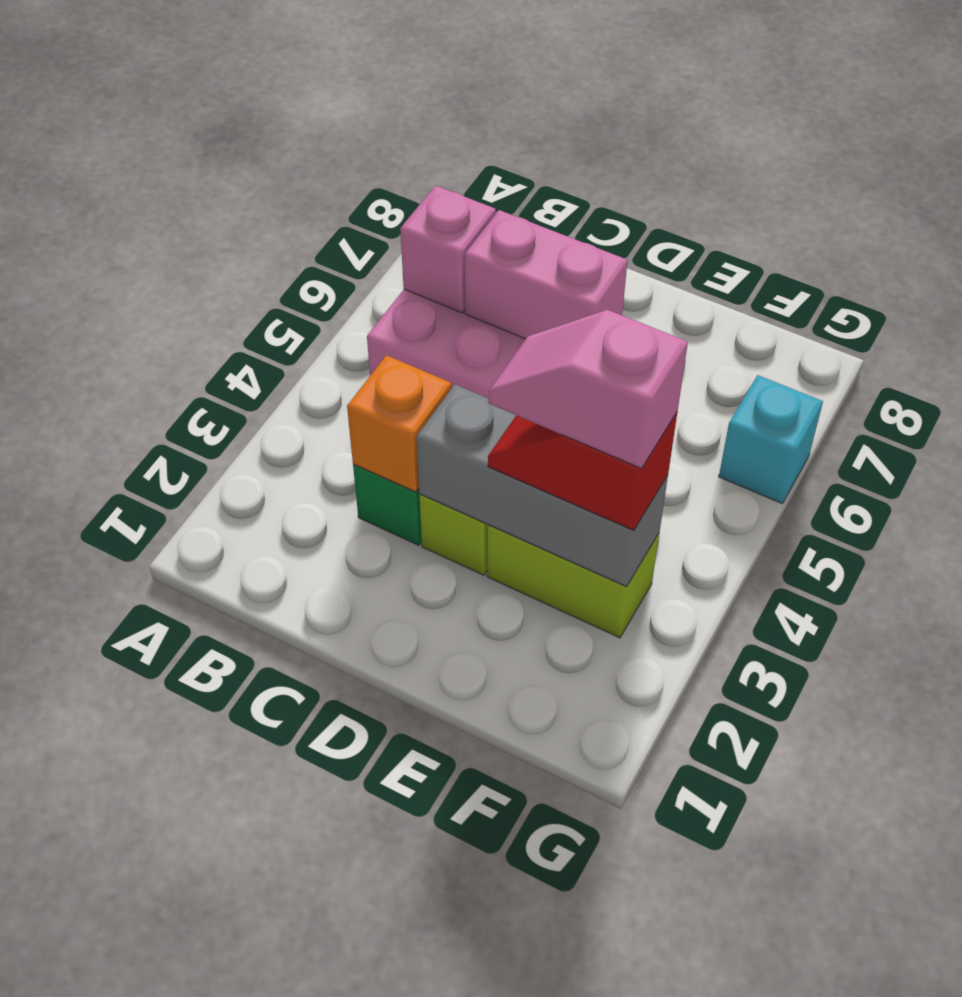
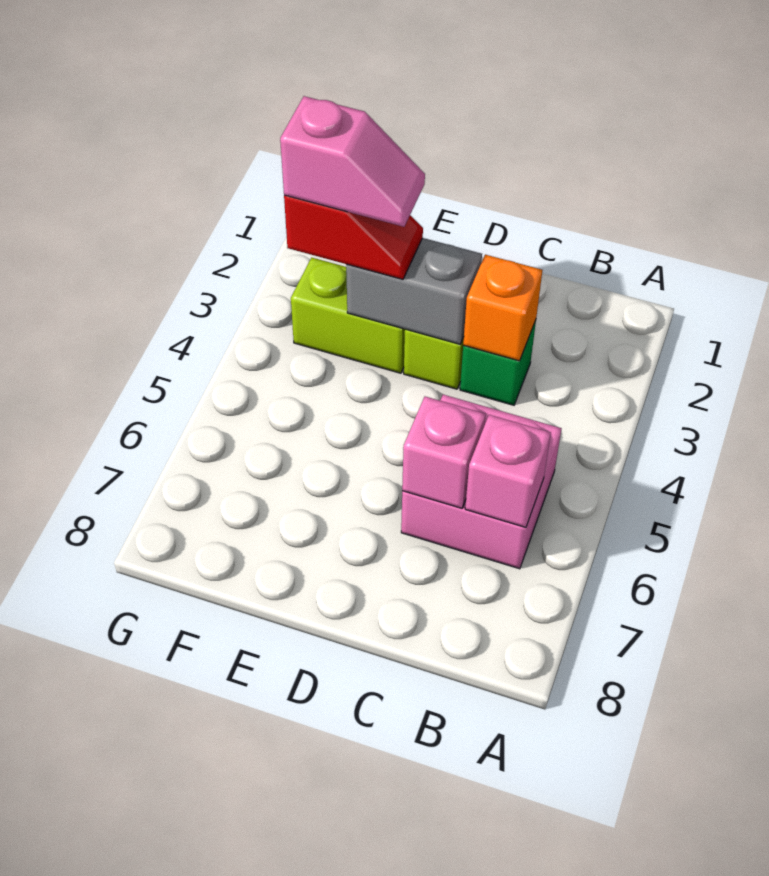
pink 1x2 brick [465,210,628,339] -> pink 1x1 brick [402,397,486,508]
grey 1x3 brick [417,384,668,587] -> grey 1x2 brick [346,238,482,344]
cyan 1x1 brick [719,375,823,504] -> none

